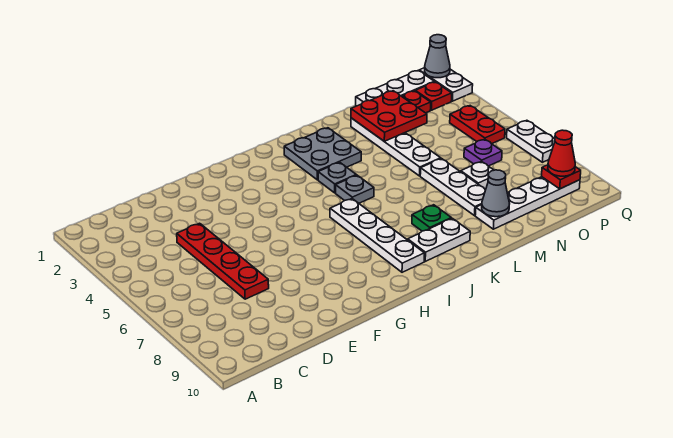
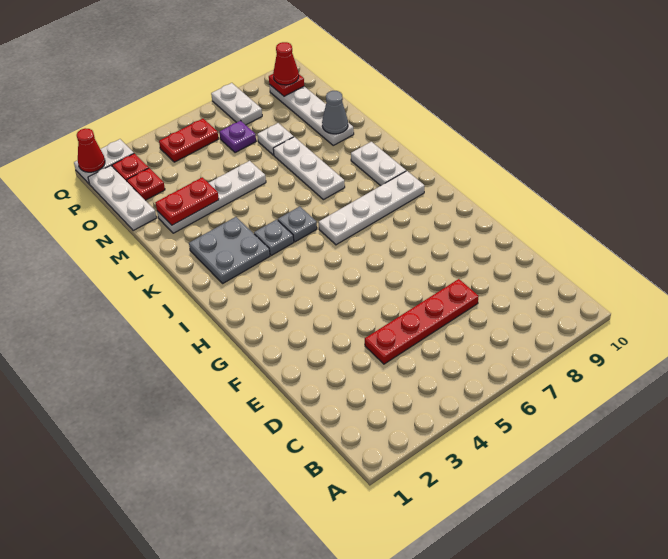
green 1x1 plate [412,205,451,231] -> none
red 2x2 plate [351,91,427,141] -> red 1x2 plate [156,177,219,225]
white 1x3 plate [420,159,486,216] -> white 1x3 plate turned to [273,137,345,200]
grey 1x1 cone [425,35,450,78] -> red 1x1 cone [77,128,105,172]
white 1x2 plate [507,120,555,162] -> white 1x2 plate turned to [211,83,262,125]

